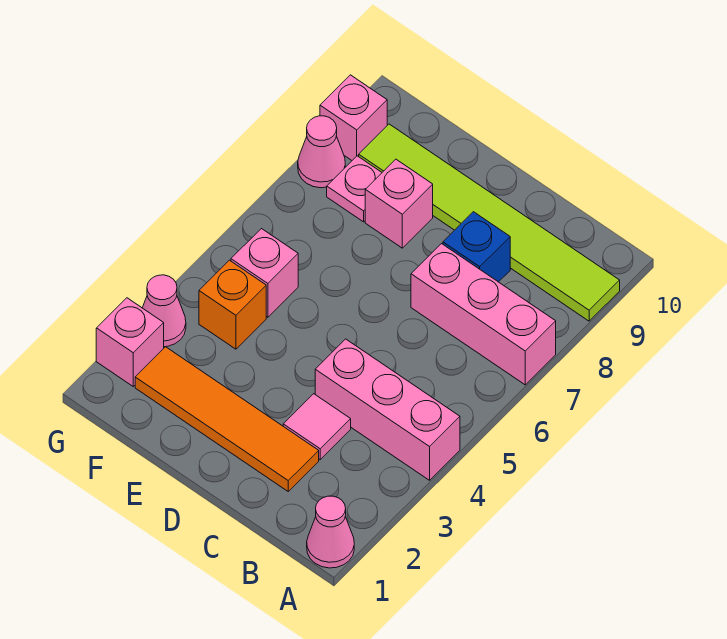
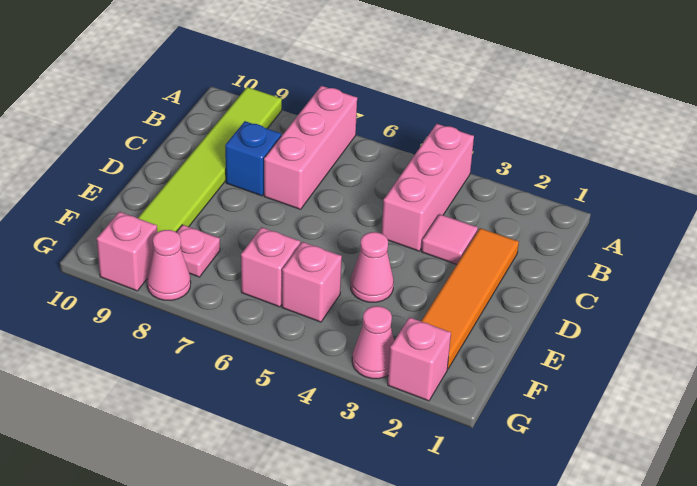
pink 1x1 cone [307,496,354,568] -> pink 1x1 cone moved to [351,232,394,302]
pink 1x1 brick [365,159,433,248] -> pink 1x1 brick moved to [241,227,300,307]
orange 1x1 brick [199,260,266,349] -> none

